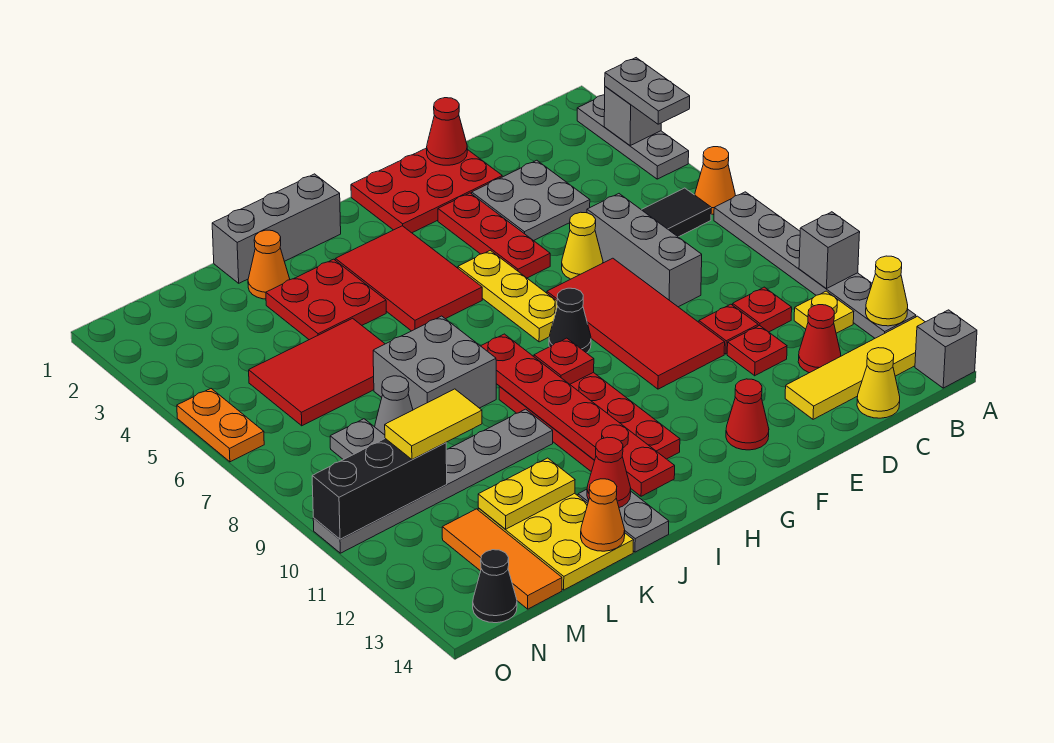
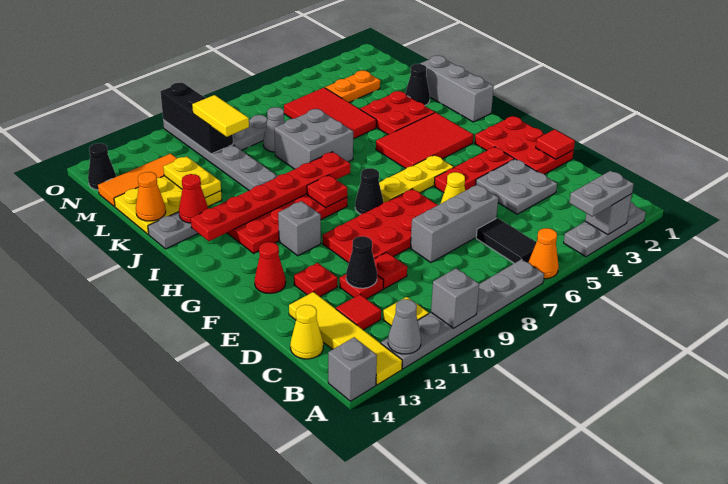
yellow 1x1 cone [866,256,908,326] -> grey 1x1 cone [388,299,421,354]
red 1x1 plate [733,287,792,332] -> red 1x1 plate moved to [294,263,338,296]
red 1x1 cone [798,305,841,373] -> red 1x1 tile [336,295,381,330]
none -> black 1x1 cone [346,236,377,288]
red 1x1 cone [427,98,467,165] -> red 1x1 tile [536,129,575,159]
red 2x4 tile [547,258,725,389] -> red 2x4 plate [323,189,438,263]
none -> grey 1x1 brick [278,201,321,256]
orange 1x1 cone [248,230,290,299] -> black 1x1 cone [405,64,430,105]
orange 1x2 plate [177,389,264,462] -> orange 1x2 plate moved to [325,71,380,102]

